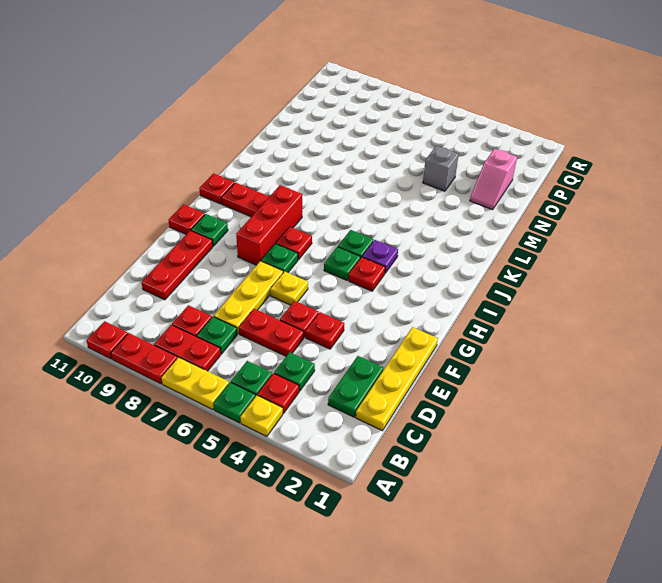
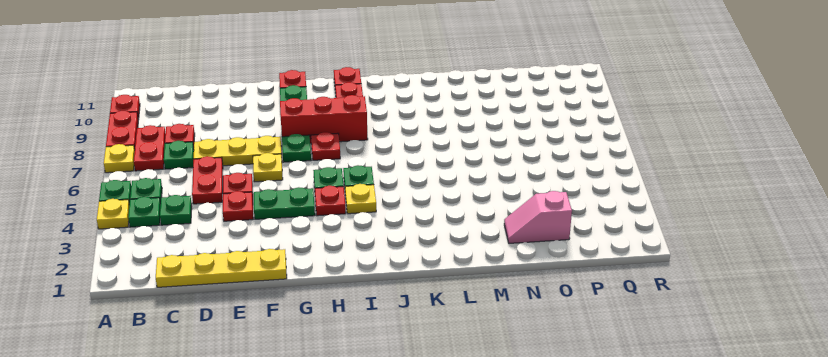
yellow 1x2 plate [161,357,229,410] -> yellow 1x1 plate [104,144,135,173]
red 1x1 plate [258,373,299,413] -> green 1x1 plate [128,197,161,227]
green 1x2 plate [328,356,383,417] -> green 1x2 plate moved to [254,187,315,219]
red 1x3 plate [141,230,213,300] -> none
purple 1x1 plate [362,240,398,273] -> yellow 1x1 plate [345,184,376,214]
grey 1x1 brick [423,146,459,191] -> none

